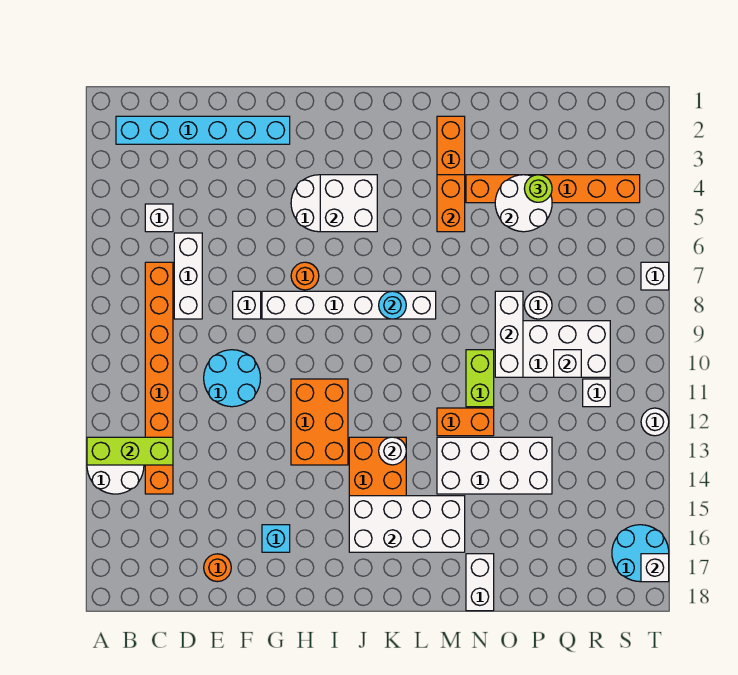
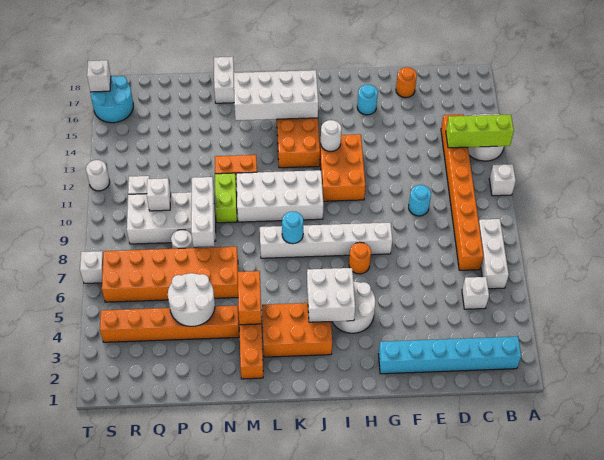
white 1x3 brick [174,233,202,319] -> white 1x3 brick moved to [479,219,509,289]
cyan 2x2 round brick [204,350,261,407] -> cyan 1x1 round brick [409,185,431,216]
white 1x1 brick [233,291,261,319] -> white 1x1 brick moved to [489,164,516,196]
cyan 1x1 brick [262,525,290,552] -> cyan 1x1 round brick [357,85,378,115]
none -> orange 2x3 brick [262,303,332,357]
white 1x1 round brick [379,437,406,465] -> white 1x1 round brick moved to [321,120,342,151]
white 2x4 brick [437,437,552,494] -> white 2x4 brick moved to [236,170,324,222]
none -> orange 2x6 brick [102,247,238,302]
lime 1x1 round brick [524,175,552,202] -> none

